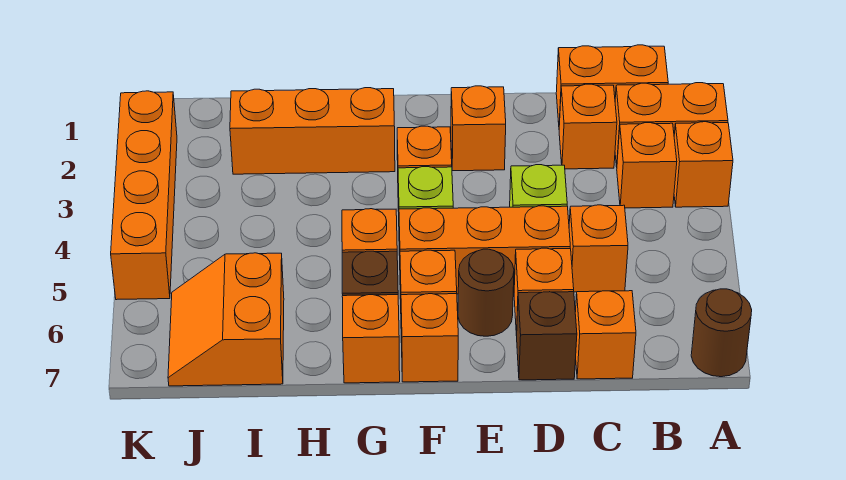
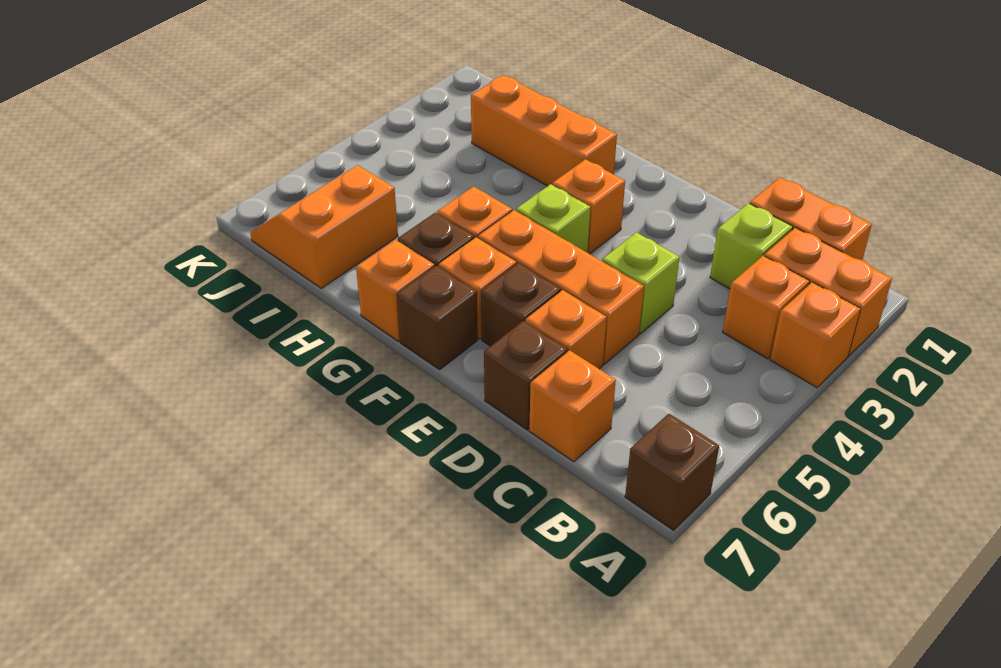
brown 1x1 round brick [691,289,752,377] -> brown 1x1 brick [625,414,719,530]
orange 1x1 brick [559,84,617,169] -> lime 1x1 brick [710,203,793,289]
orange 1x1 brick [569,205,628,292] -> none
orange 1x1 brick [451,86,506,171] -> none
brown 1x1 round brick [458,249,514,336] -> brown 1x1 brick [481,263,561,346]
orange 1x1 brick [401,294,458,382] -> brown 1x1 brick [397,266,478,370]
orange 1x4 brick [111,91,177,300] -> none

